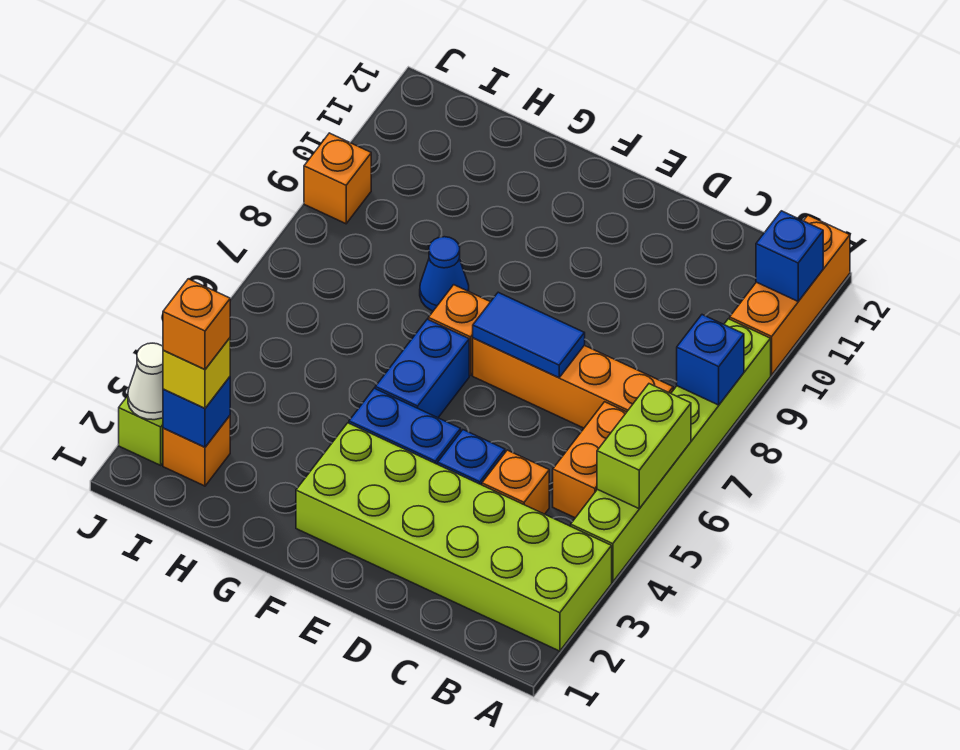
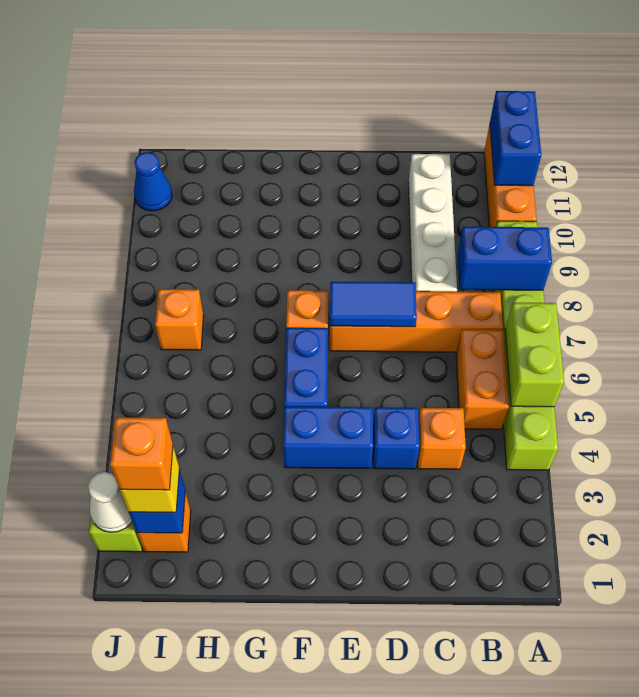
lime 2x6 brick [296,423,612,651] -> none
blue 1x1 brick [677,315,744,405] -> blue 1x2 brick [457,227,552,290]
blue 1x1 brick [756,211,823,301] -> blue 1x2 brick [490,91,541,186]
none -> white 1x4 brick [408,154,457,292]
blue 1x1 cone [420,237,469,311] -> blue 1x1 cone moved to [134,152,172,211]
orange 1x1 brick [304,133,371,224] -> orange 1x1 brick moved to [155,289,204,350]

